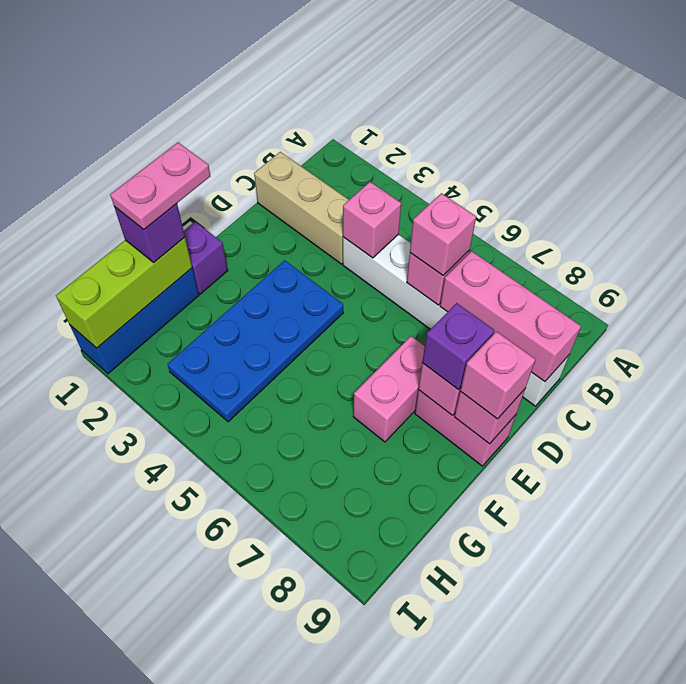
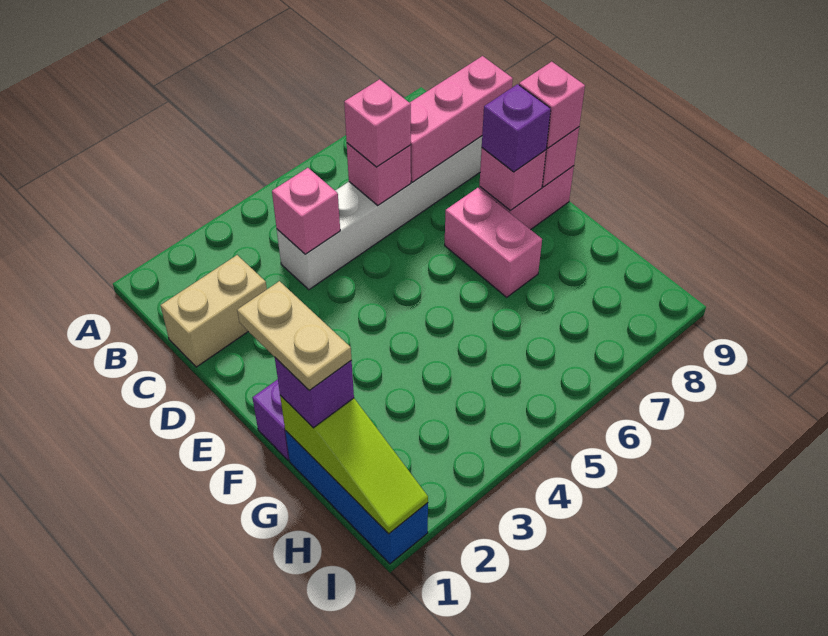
tan 1x3 brick [254,152,349,264] -> tan 1x2 brick [161,255,267,367]
blue 2x4 plate [168,260,343,422] -> none
pink 1x2 plate [110,143,210,229] -> tan 1x2 plate [237,281,352,391]
lime 1x3 brick [56,237,192,348] -> lime 1x3 slope [280,395,428,534]

